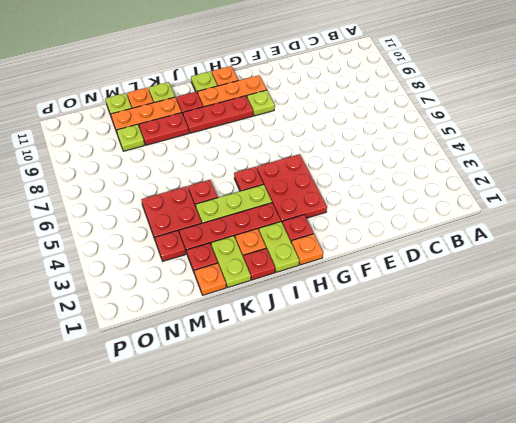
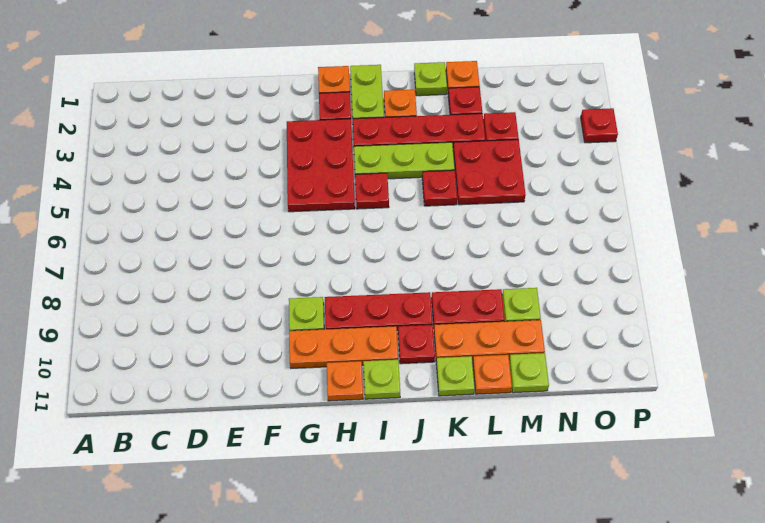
red 1x1 plate [244,248,275,280] -> red 1x1 plate moved to [581,108,618,143]
lime 1x2 plate [211,236,251,288] -> lime 1x1 plate [414,62,447,96]

